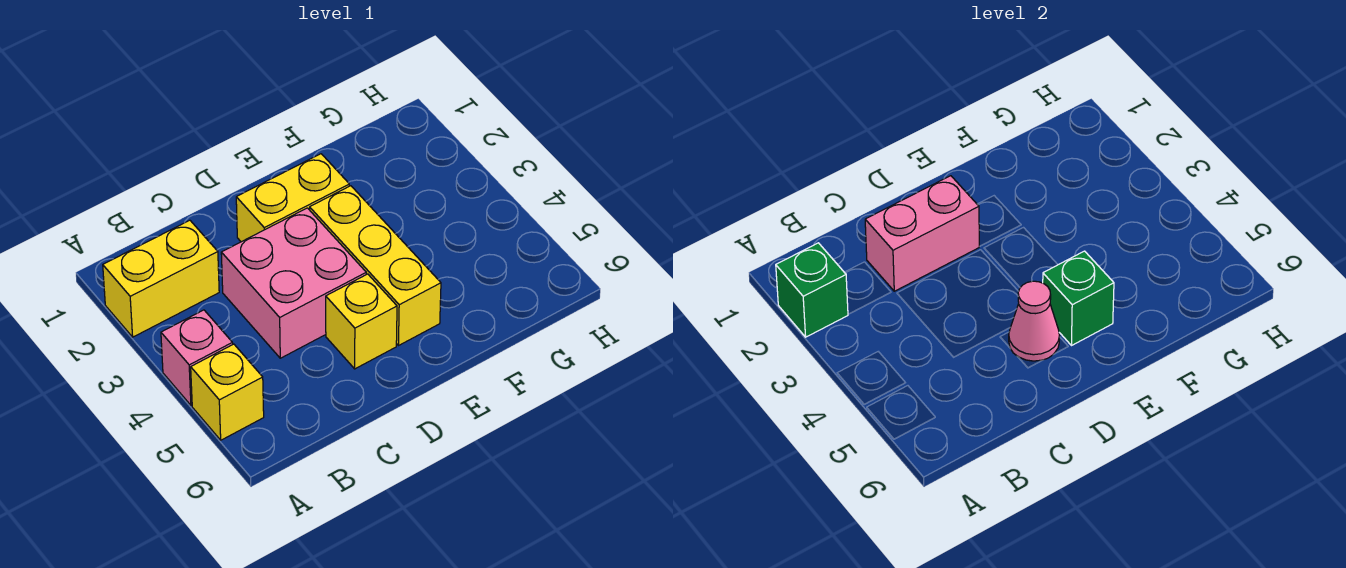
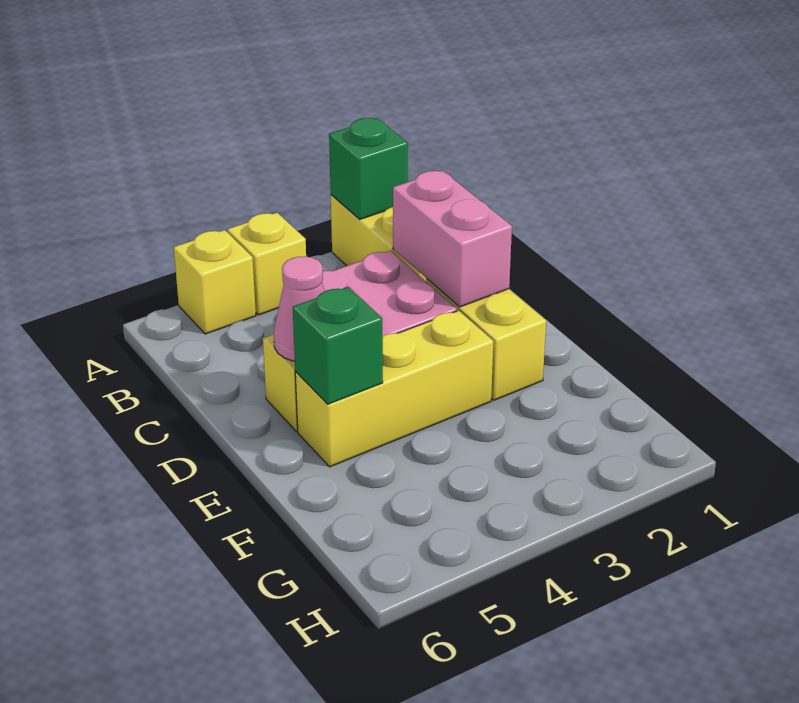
pink 1x1 brick [161,310,233,405] -> yellow 1x1 brick [227,213,306,315]

